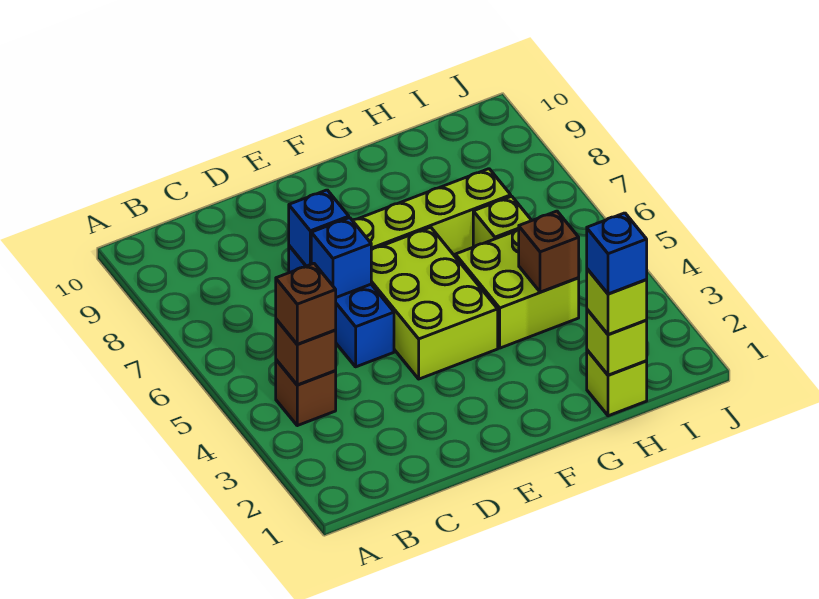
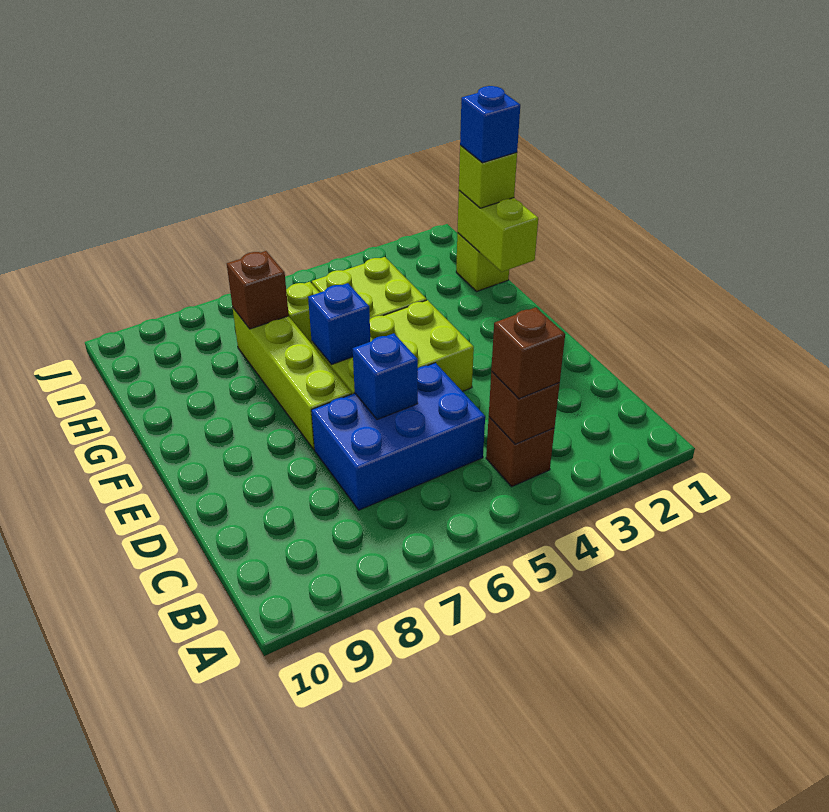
blue 1x3 brick [289,246,394,367] -> blue 2x3 brick [311,363,485,510]
blue 1x1 brick [289,190,349,266] -> blue 1x1 brick moved to [308,283,370,365]
lime 1x1 brick [587,310,647,375] -> lime 1x2 brick [457,191,538,272]
brown 1x1 brick [519,211,579,292] -> brown 1x1 brick moved to [227,251,289,329]

